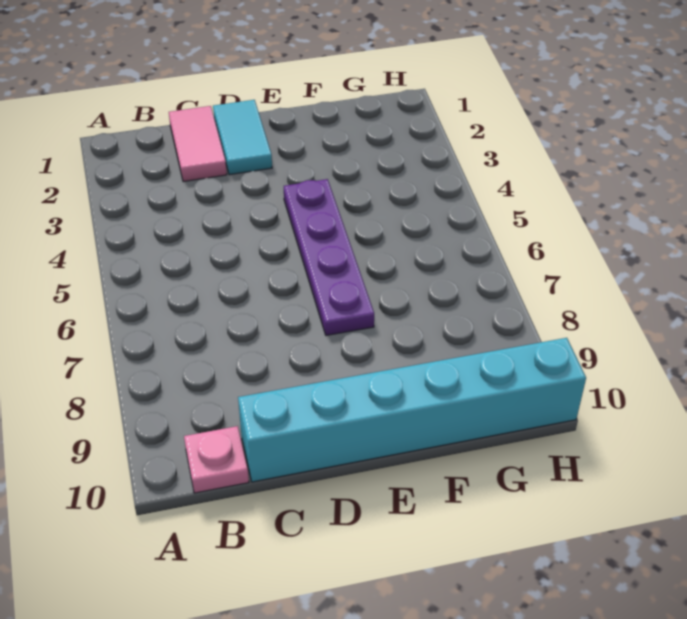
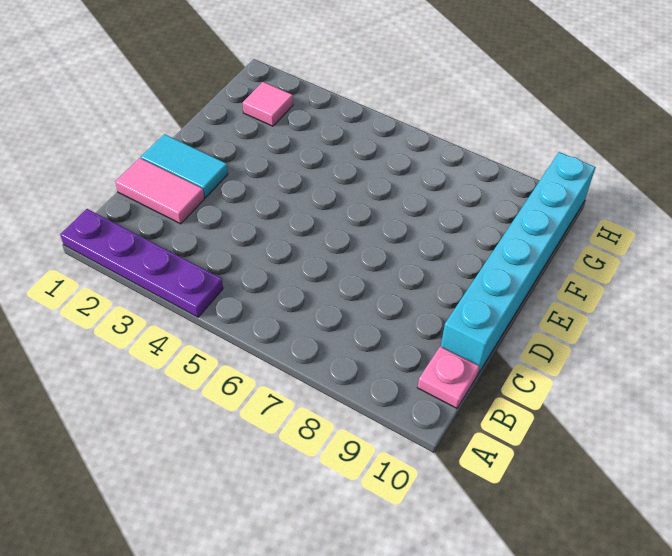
purple 1x4 plate [284,179,374,335] -> purple 1x4 plate moved to [60,209,223,317]
none -> pink 1x1 tile [243,82,293,126]

